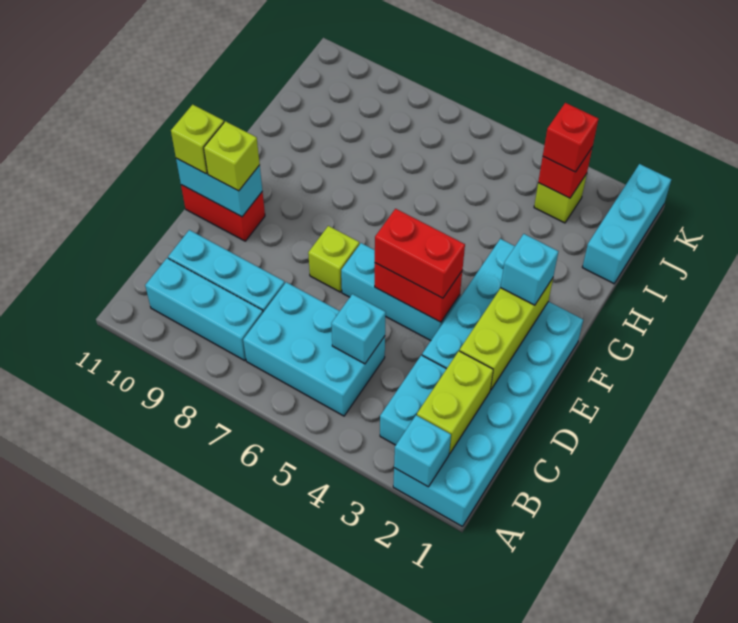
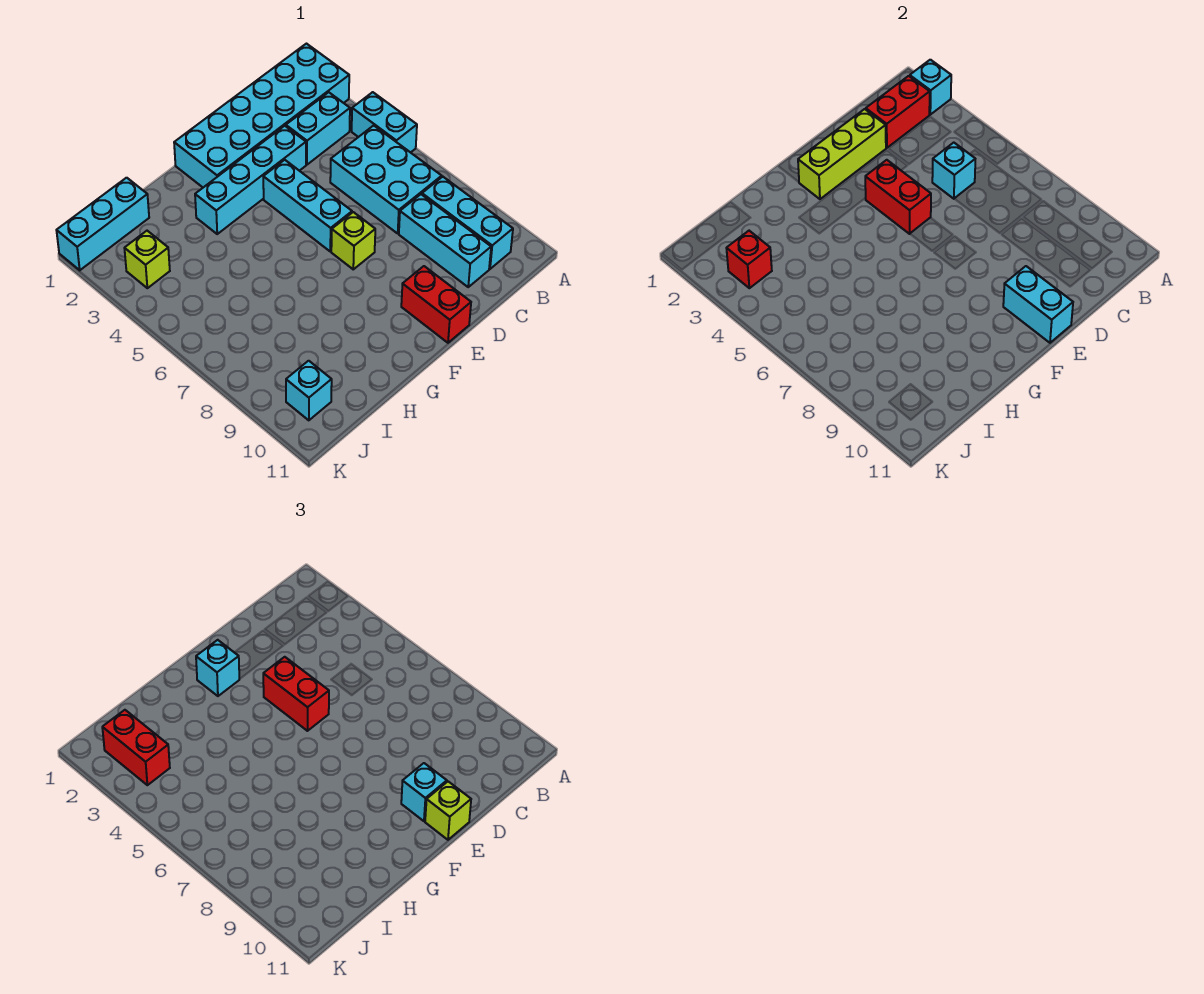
none -> cyan 1x2 brick [352,92,417,153]
lime 1x2 brick [417,351,493,454] -> red 1x2 brick [866,76,930,148]
lime 1x1 brick [204,121,260,191] -> cyan 1x1 brick [401,763,447,821]
red 1x1 brick [543,103,598,172] -> red 1x2 brick [102,710,170,785]
none -> cyan 1x1 brick [286,361,332,420]

